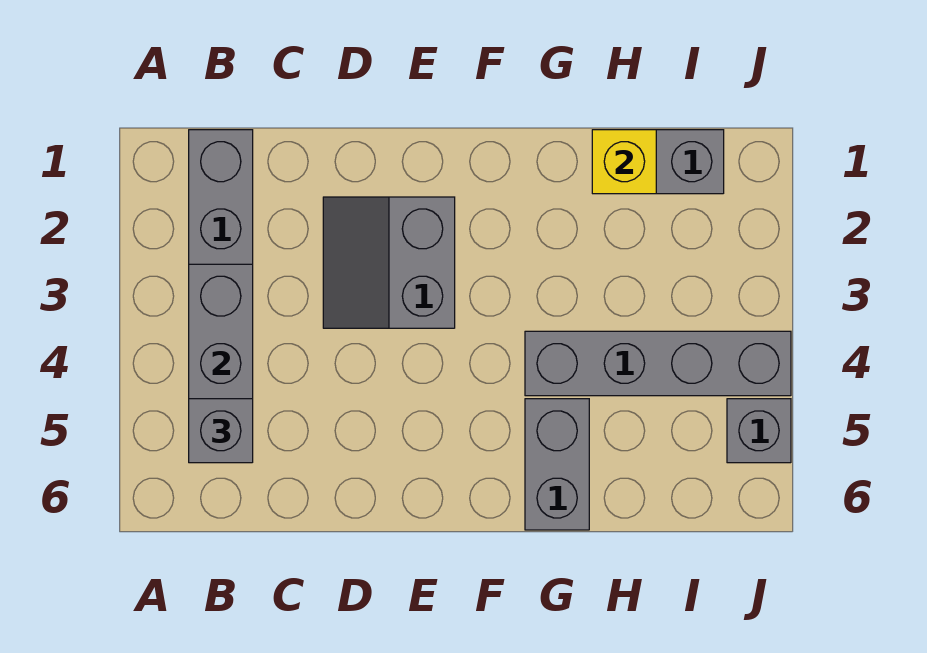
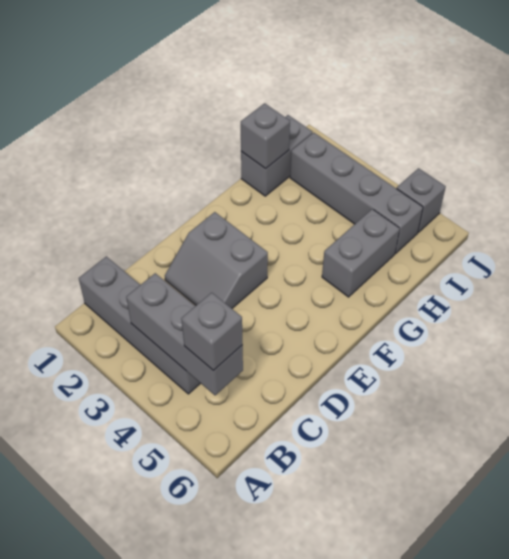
grey 1x4 brick [525,331,791,396] -> grey 1x4 brick turned to [290,133,423,253]
grey 1x2 brick [525,399,589,530] -> grey 1x2 brick turned to [322,209,400,297]
yellow 1x1 brick [592,130,656,194] -> grey 1x1 brick [241,103,290,169]

